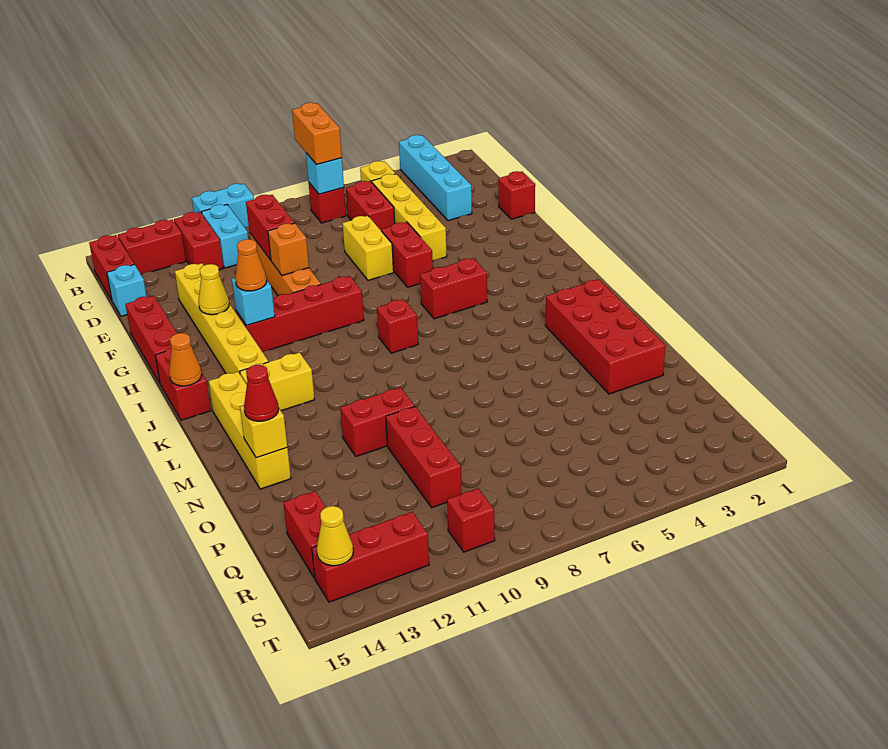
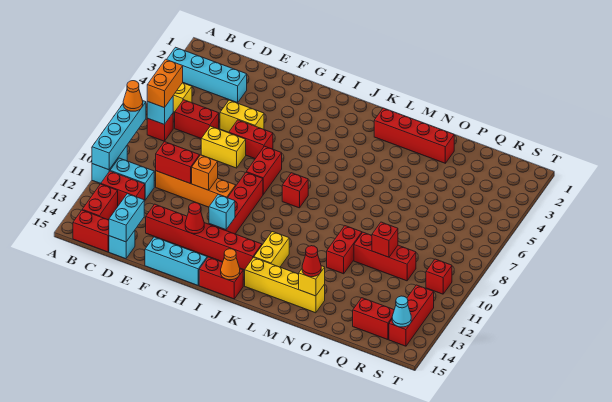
orange 1x2 brick [292,103,342,165] -> orange 1x2 brick turned to [147,59,183,108]
none -> cyan 1x4 brick [92,101,146,170]
yellow 1x4 brick [372,174,447,261] -> yellow 1x2 brick [220,100,264,132]
none -> cyan 1x2 brick [109,194,144,242]
red 1x1 brick [498,171,535,219] -> red 1x1 brick moved to [372,222,398,257]
yellow 1x6 brick [175,263,269,374] -> red 1x6 brick [146,204,262,270]
red 1x3 brick [125,296,177,383] -> cyan 1x3 brick [145,237,207,286]
yellow 1x1 cone [199,264,229,315] -> red 1x1 cone [185,203,204,234]
orange 1x1 cone [235,239,267,291] -> orange 1x1 cone moved to [123,81,143,111]
red 1x2 brick [420,258,487,319] -> red 1x2 brick moved to [247,146,282,194]
red 2x4 brick [545,279,666,394] -> red 1x4 brick [374,108,454,163]
yellow 1x1 cone [317,506,353,566] -> cyan 1x1 cone [392,296,411,327]

